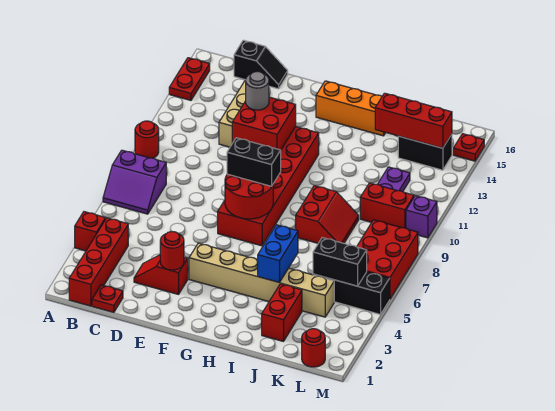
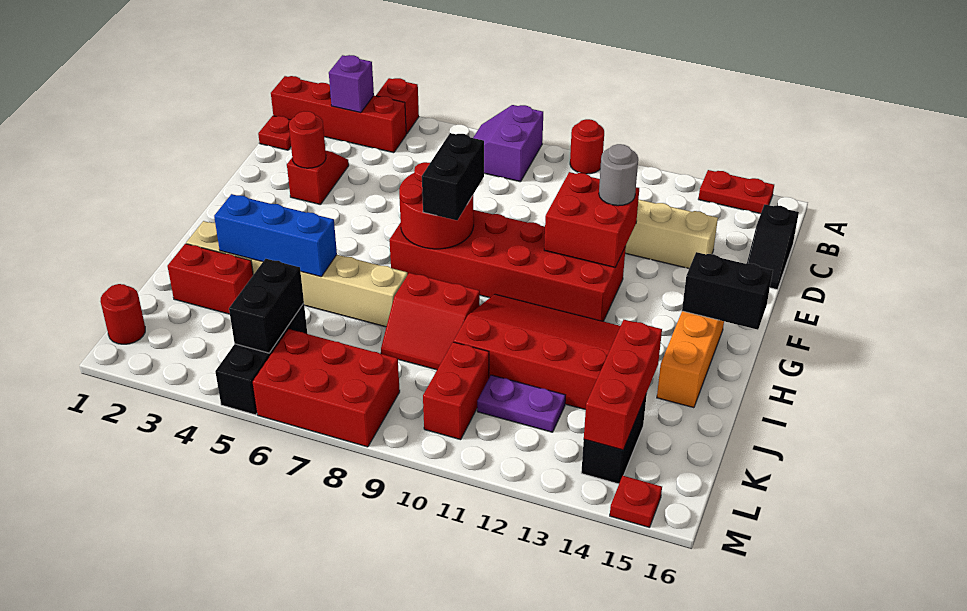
tan 1x6 brick [189,243,334,317] -> tan 1x6 brick turned to [186,221,407,327]
none -> black 1x2 brick [682,252,773,330]
none -> red 3x4 slope [454,294,620,410]
blue 1x2 brick [258,225,298,283] -> blue 1x3 brick [214,194,337,277]
purple 1x1 brick [406,196,437,238] -> purple 1x1 brick moved to [329,55,374,113]

